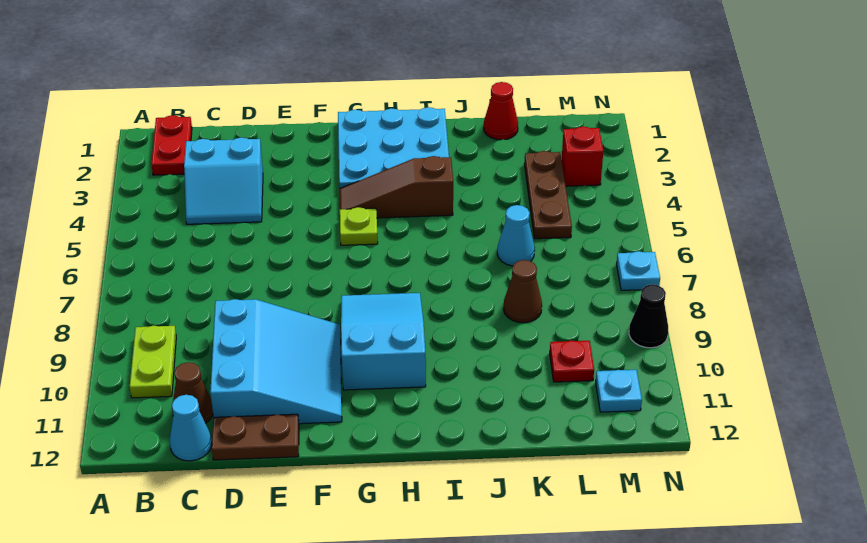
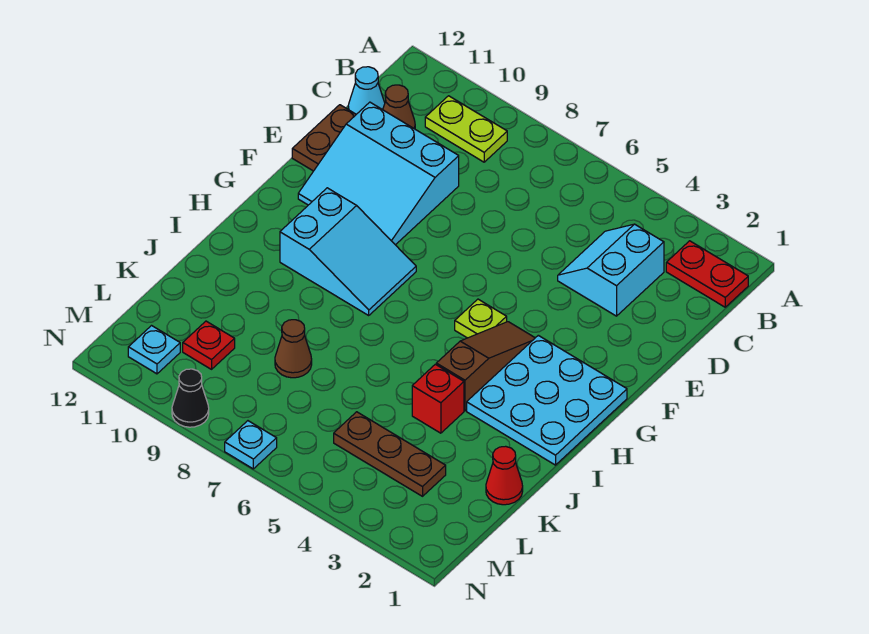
cyan 1x1 cone [497,205,535,266] -> none
red 1x1 brick [562,127,603,186] -> red 1x1 brick moved to [412,364,464,433]

